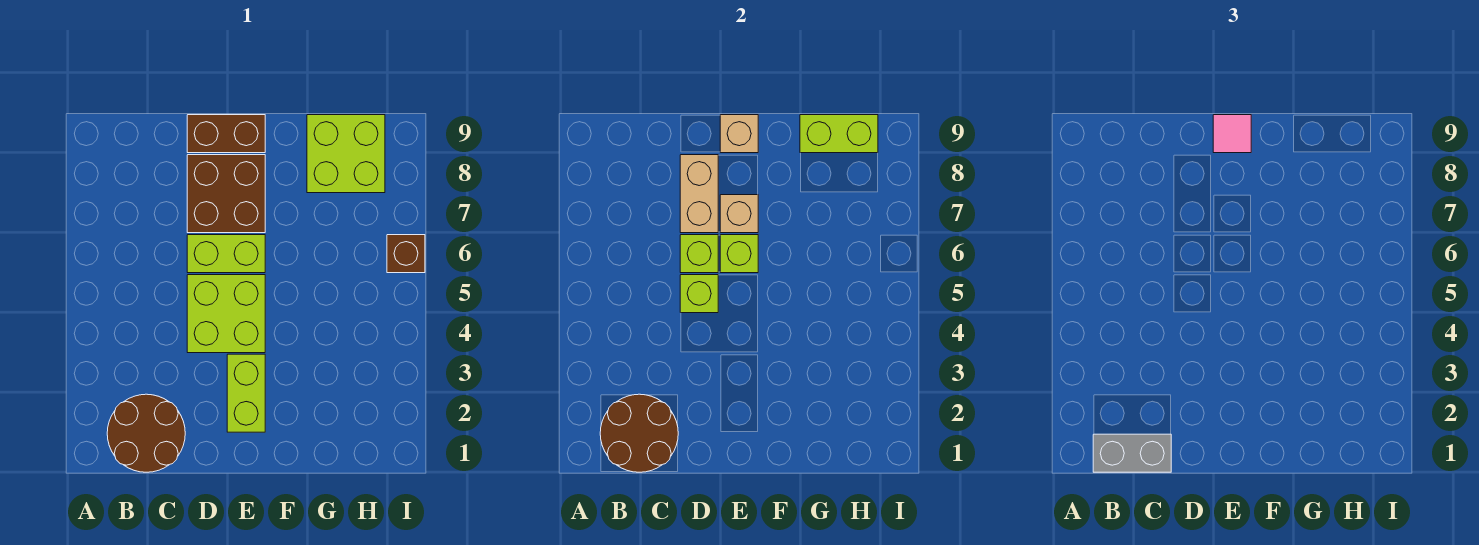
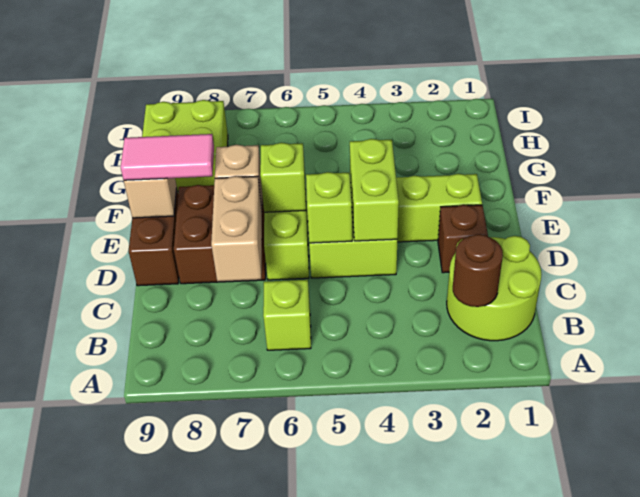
brown 2x2 round brick [107,394,185,472] -> lime 2x2 round brick [447,236,542,341]
brown 2x2 round brick [600,394,678,472] -> brown 1x1 round brick [453,234,503,307]
grey 1x2 brick [1093,434,1171,472] -> none
lime 1x1 brick [680,235,718,273] -> lime 1x1 brick moved to [263,280,311,350]
tan 1x2 brick [680,155,718,233] -> tan 1x2 brick turned to [211,176,262,282]
pink 1x1 tile [1213,115,1251,153] -> pink 1x2 tile [121,134,214,180]
lime 1x2 brick [800,115,878,153] -> lime 1x2 brick moved to [350,139,399,241]
brown 1x1 brick [387,235,425,273] -> brown 1x1 brick moved to [438,205,488,273]

